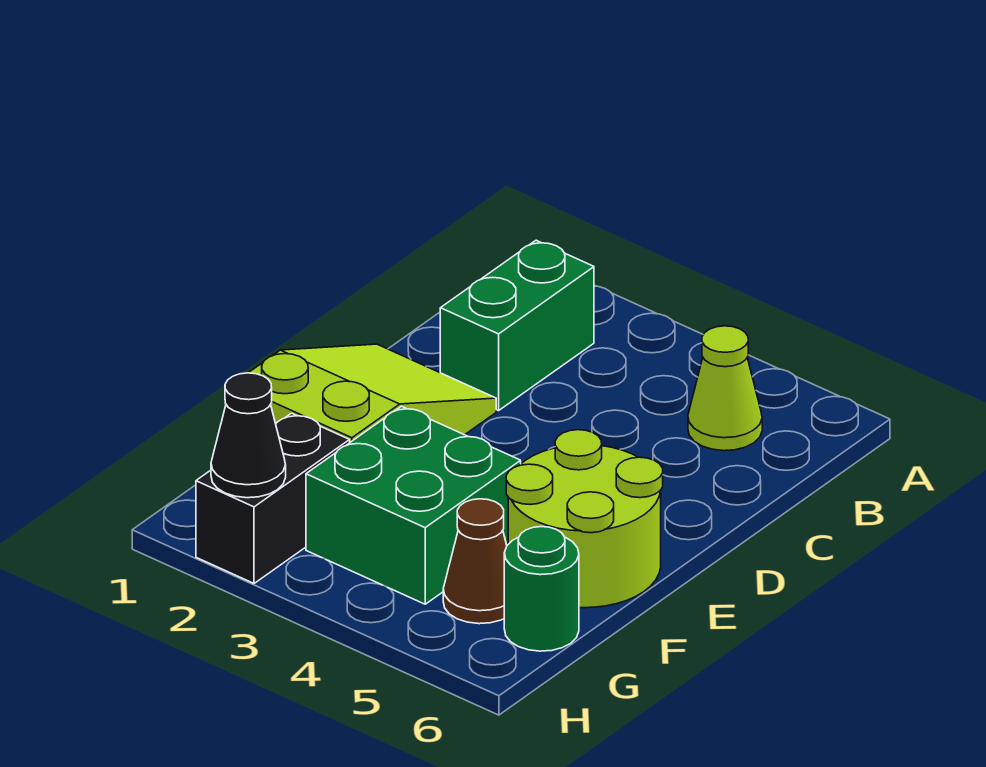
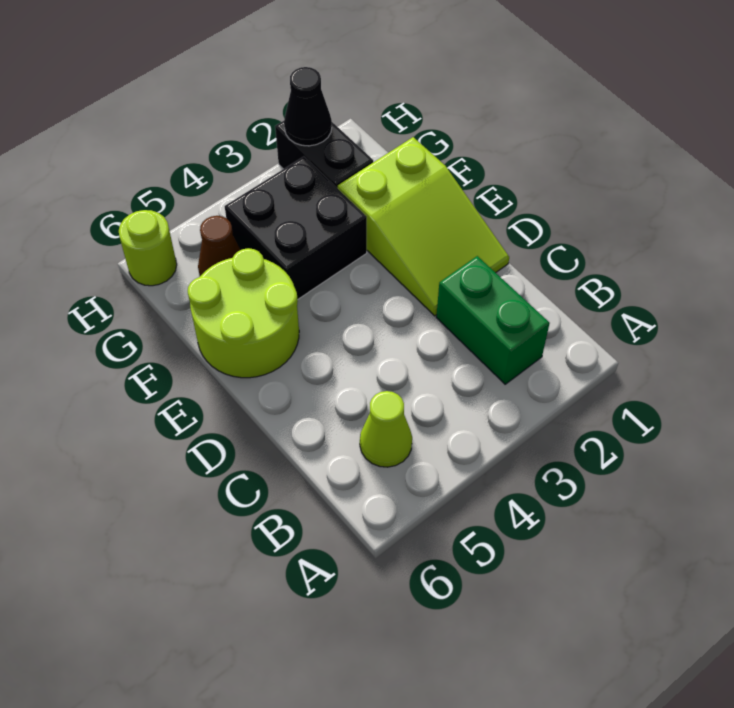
green 2x2 brick [306,406,521,604] -> black 2x2 brick [225,157,367,299]
green 1x1 round brick [504,527,579,651] -> none
none -> lime 1x1 round brick [119,210,177,286]

